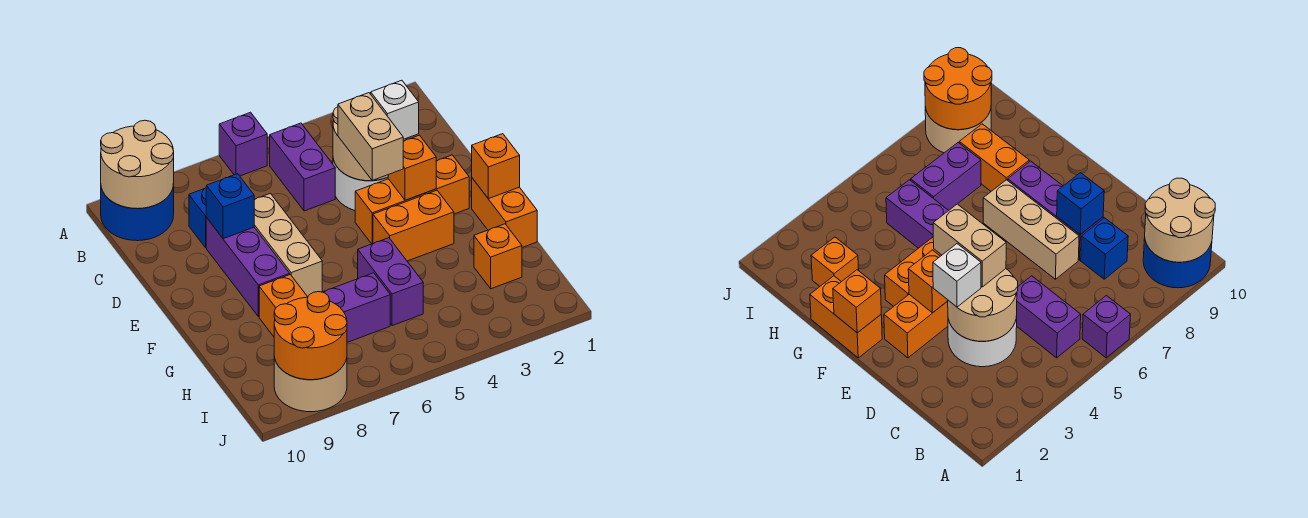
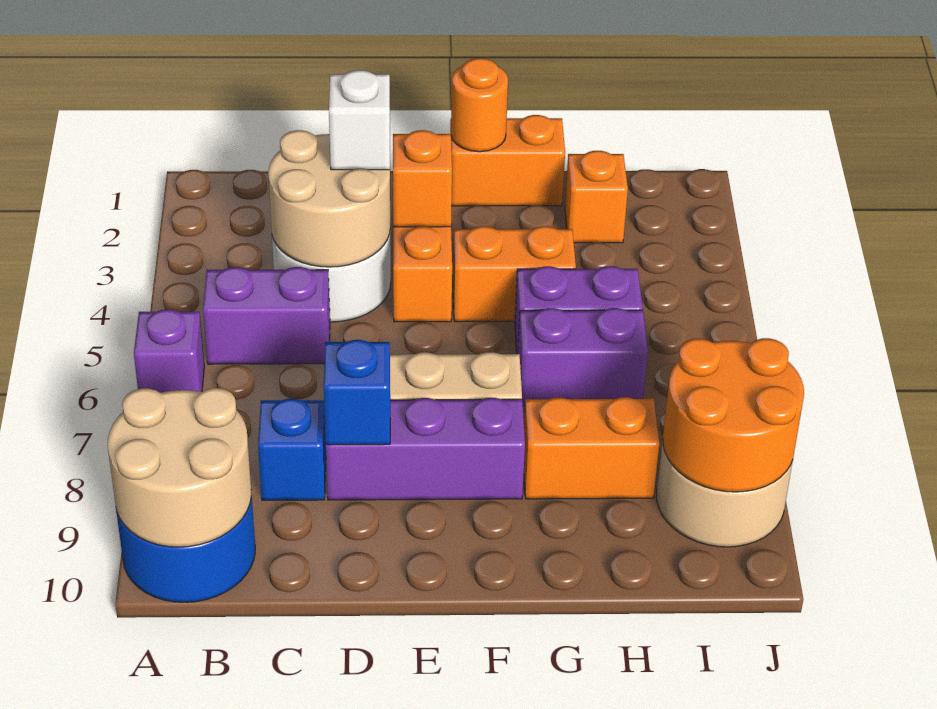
tan 1x2 brick [338,93,403,181] -> none
orange 1x1 brick [472,134,520,199] -> orange 1x1 round brick [451,58,508,152]
orange 1x2 brick [373,190,454,261] -> orange 1x2 brick turned to [453,226,576,322]
purple 1x2 brick [323,273,390,342] -> purple 1x2 brick turned to [518,308,648,406]

